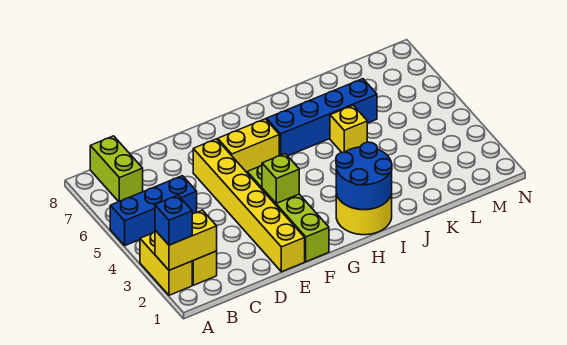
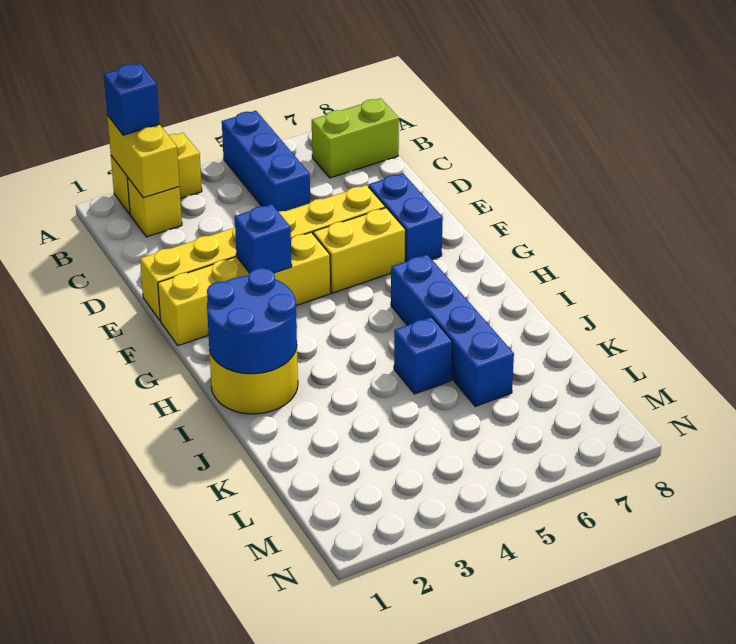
none -> blue 1x2 brick [368,173,443,262]
lime 1x4 brick [247,165,329,262] -> yellow 1x4 brick [158,232,331,346]
lime 1x1 brick [262,154,299,203] -> blue 1x1 brick [235,204,292,273]
yellow 1x2 brick [218,119,279,172] -> yellow 1x2 brick turned to [313,208,406,293]
yellow 1x1 brick [330,105,367,153] -> blue 1x1 brick [394,317,452,394]

